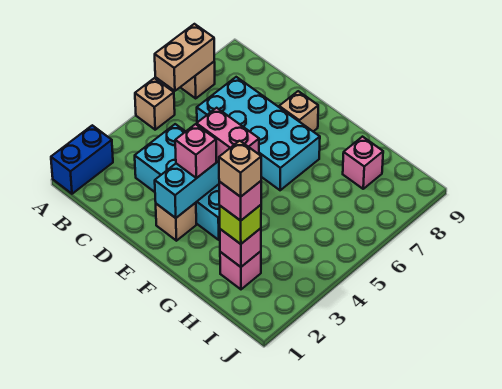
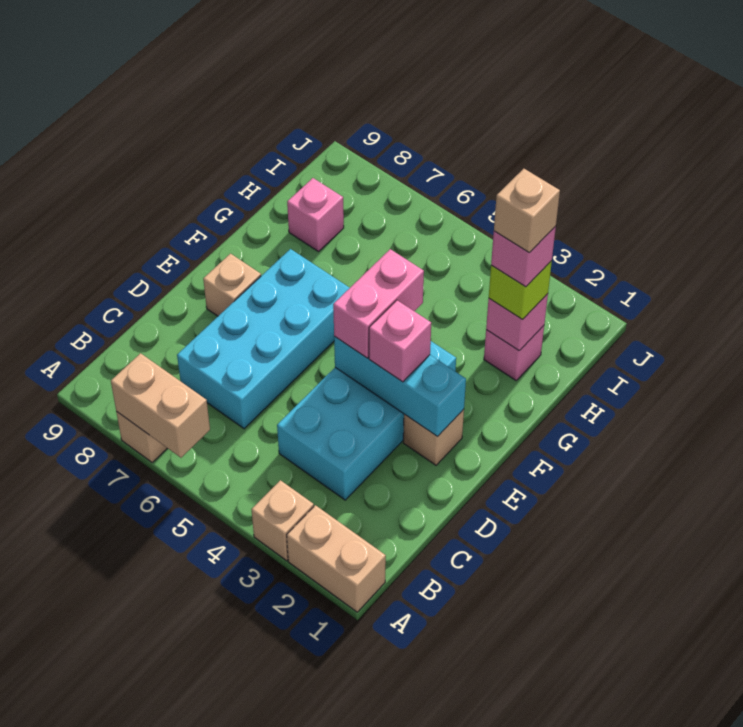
blue 1x2 brick [51,125,113,194] -> tan 1x2 brick [287,505,386,612]
tan 1x1 brick [135,78,175,130] -> tan 1x1 brick moved to [251,480,314,561]

